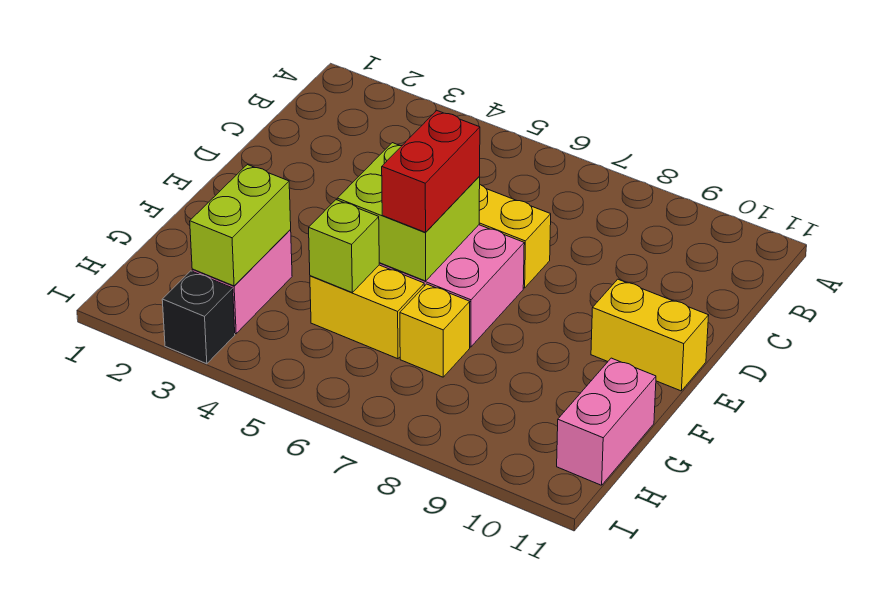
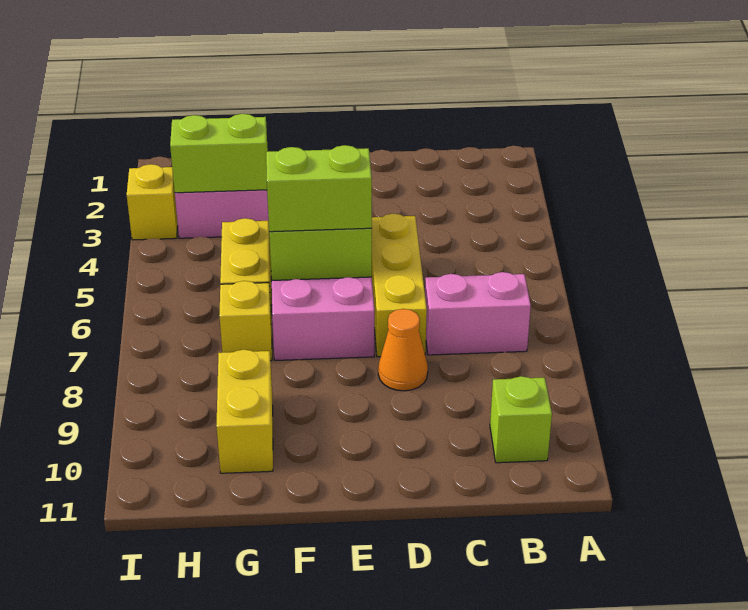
none -> orange 1x1 cone [378,309,428,391]
red 1x2 brick [382,111,480,232] -> lime 1x2 brick [266,145,372,232]
yellow 1x2 brick [591,279,709,391] -> yellow 1x2 brick moved to [216,349,273,473]
lime 1x1 brick [309,200,379,292] -> lime 1x1 brick moved to [490,376,552,463]
pink 1x2 brick [557,358,656,485] -> pink 1x2 brick moved to [425,272,531,355]
black 1x1 brick [162,271,235,364] -> yellow 1x1 brick [127,164,178,240]

